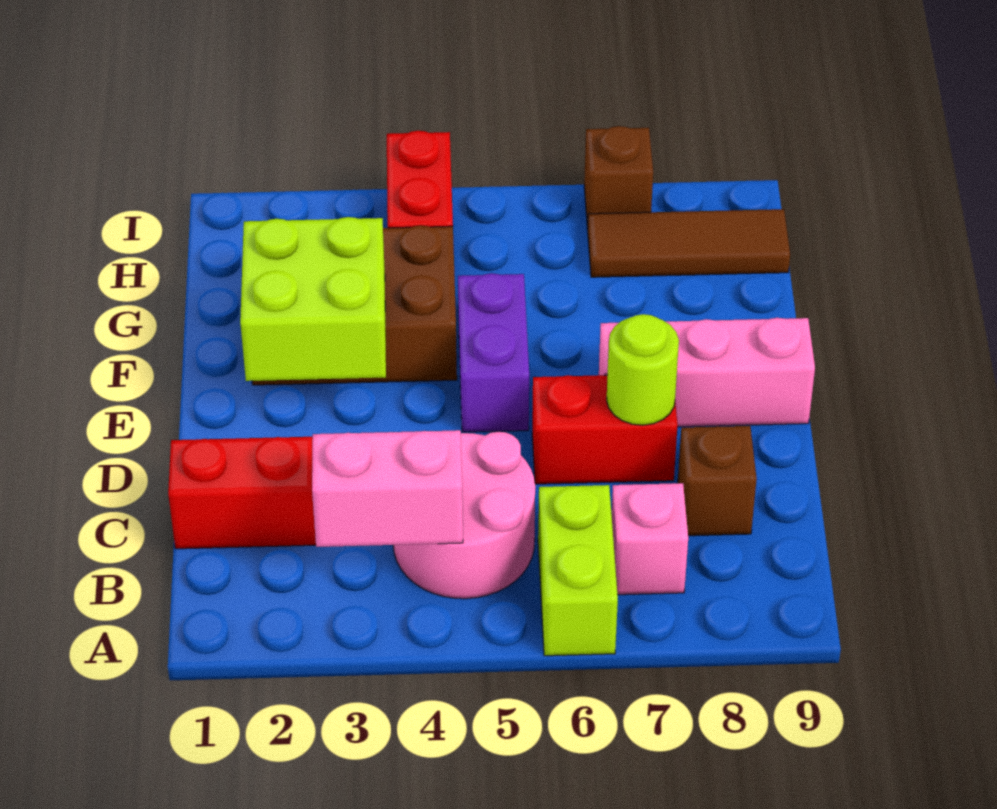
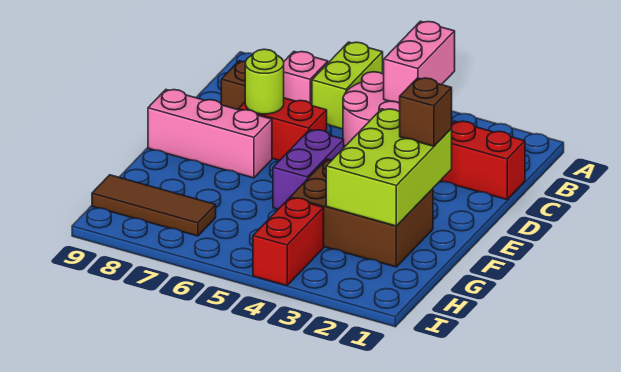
pink 1x2 brick [312,430,463,547] -> pink 1x2 brick turned to [384,21,455,103]
lime 2x2 brick [240,217,386,381] -> lime 2x3 brick [326,109,452,226]
brown 1x1 brick [584,126,653,229] -> brown 1x1 brick moved to [400,78,452,146]

